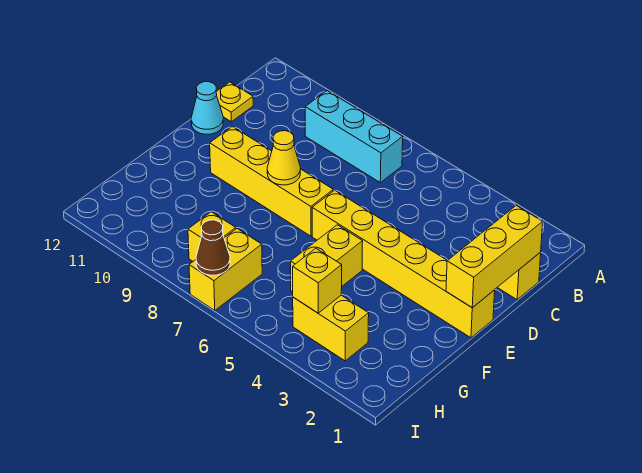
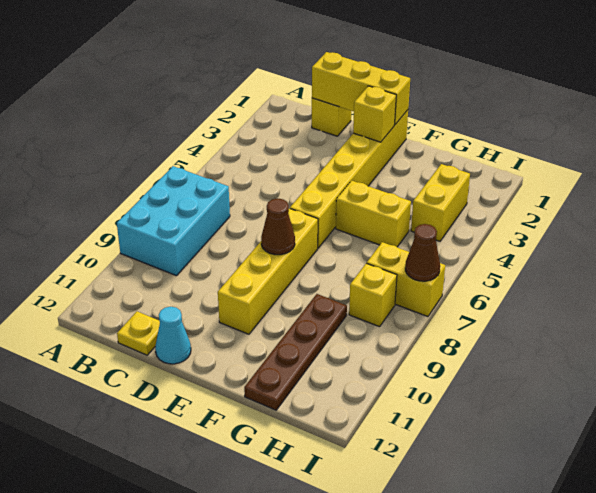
cyan 1x3 brick [305,91,403,183] -> cyan 2x3 brick [117,166,230,276]
yellow 1x1 cone [267,131,300,185] -> brown 1x1 cone [261,198,295,255]
none -> brown 1x4 plate [244,294,347,410]
yellow 1x1 brick [293,248,342,313] -> yellow 1x1 brick moved to [353,86,396,142]

